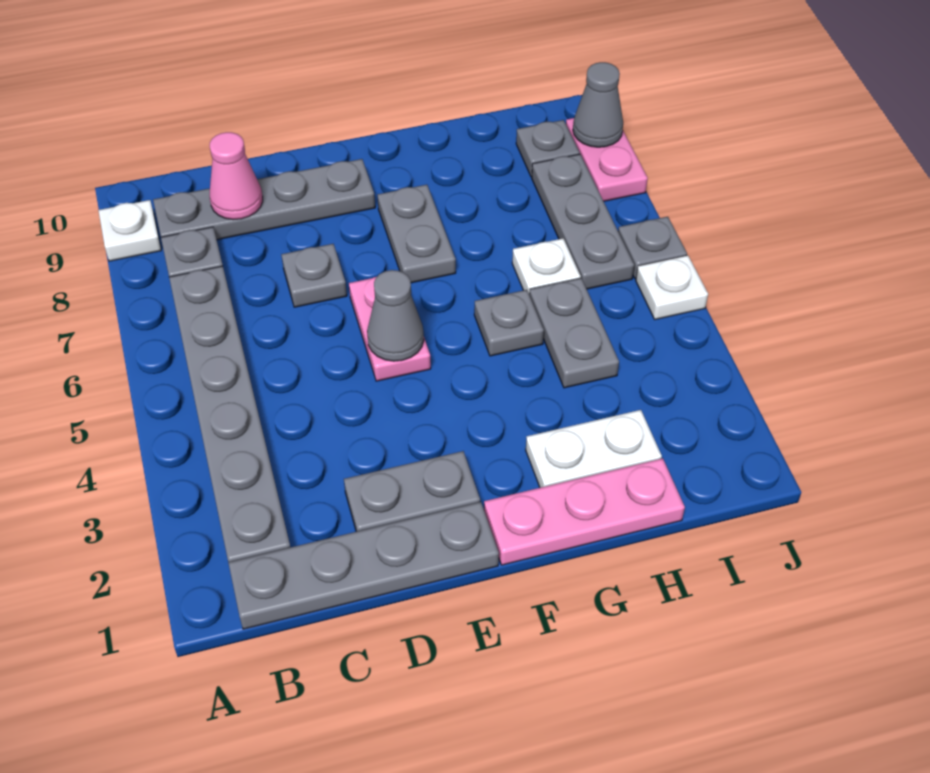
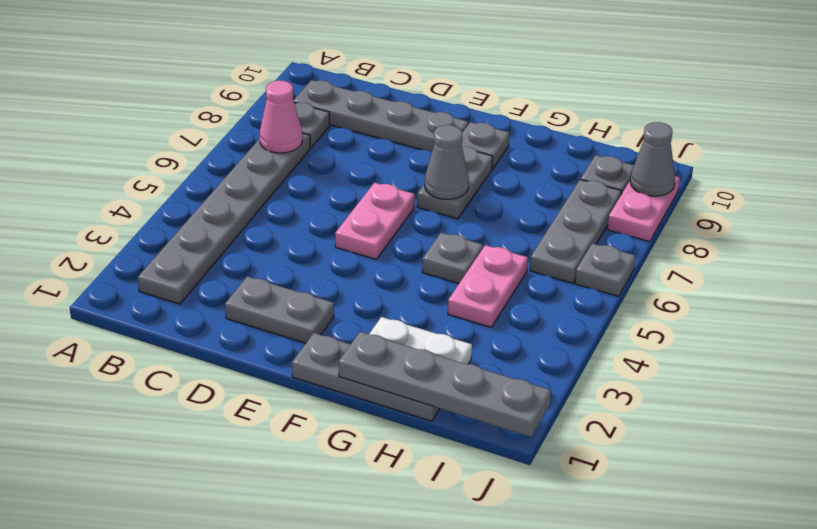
white 1x1 plate [98,200,161,261] -> none
grey 1x4 plate [228,502,499,629] -> grey 1x4 plate moved to [339,332,551,437]
pink 1x1 cone [210,132,263,220] -> pink 1x1 cone moved to [260,80,302,153]
grey 1x1 plate [281,244,347,307] -> grey 1x1 plate moved to [461,122,509,169]
grey 1x1 cone [367,270,424,361] -> grey 1x1 cone moved to [425,125,469,199]
pink 1x3 plate [484,458,685,565] -> grey 1x3 plate [292,333,440,421]
grey 1x2 plate [529,278,619,388] -> pink 1x2 plate [448,245,528,327]
white 1x1 plate [512,238,581,293] -> none
white 1x1 plate [636,255,708,319] -> none

